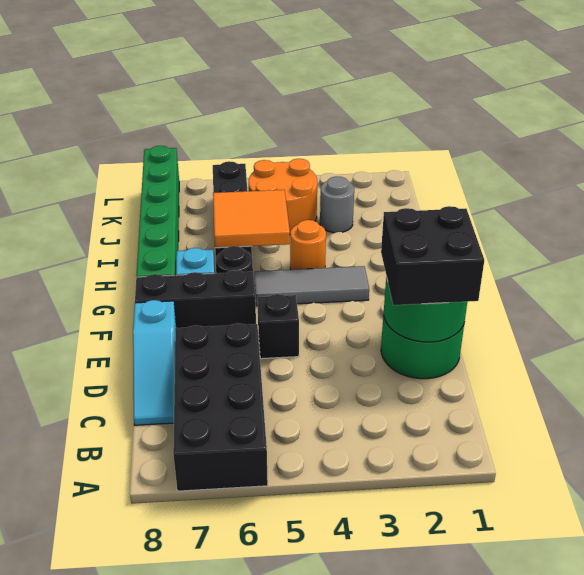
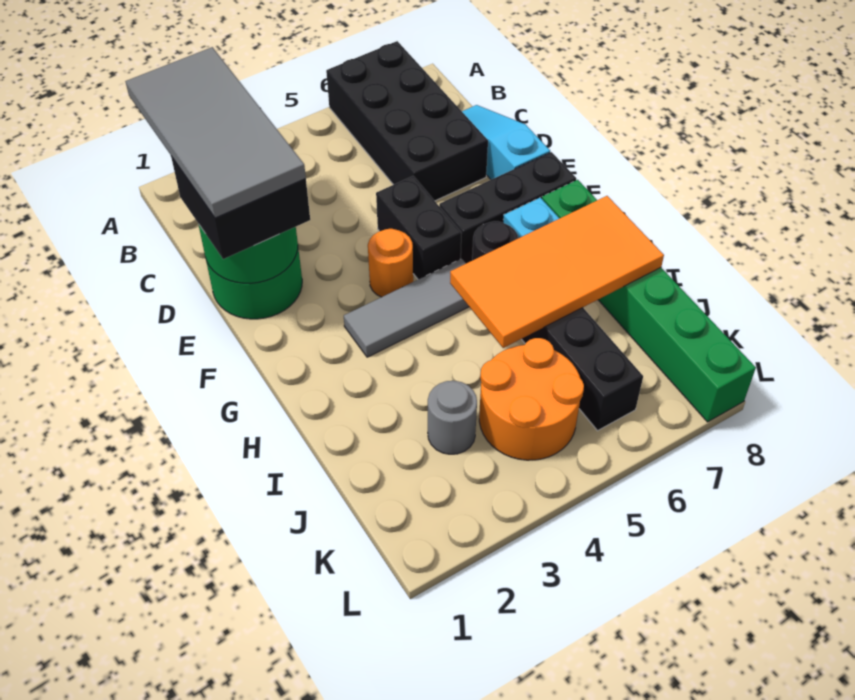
none -> grey 2x4 tile [125,47,306,218]
black 1x1 brick [257,294,299,359] -> black 1x2 brick [376,176,461,279]
orange 1x1 round brick [290,220,326,270] -> orange 1x1 round brick moved to [368,229,413,297]
orange 2x2 tile [213,190,290,248] -> orange 2x4 tile [450,196,664,348]

